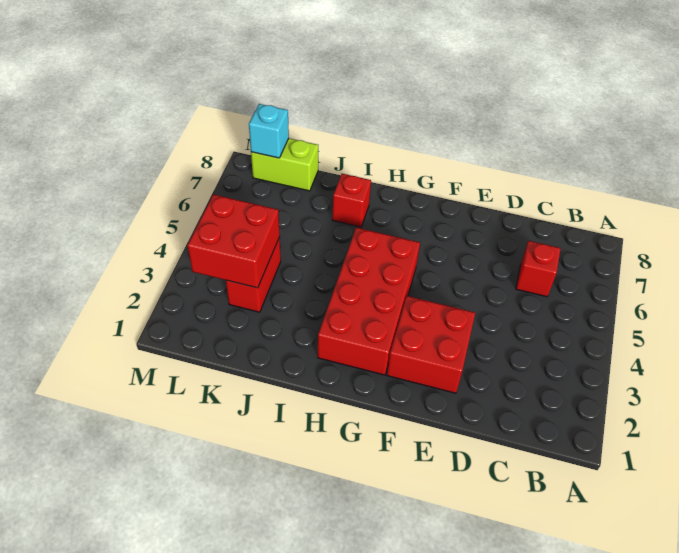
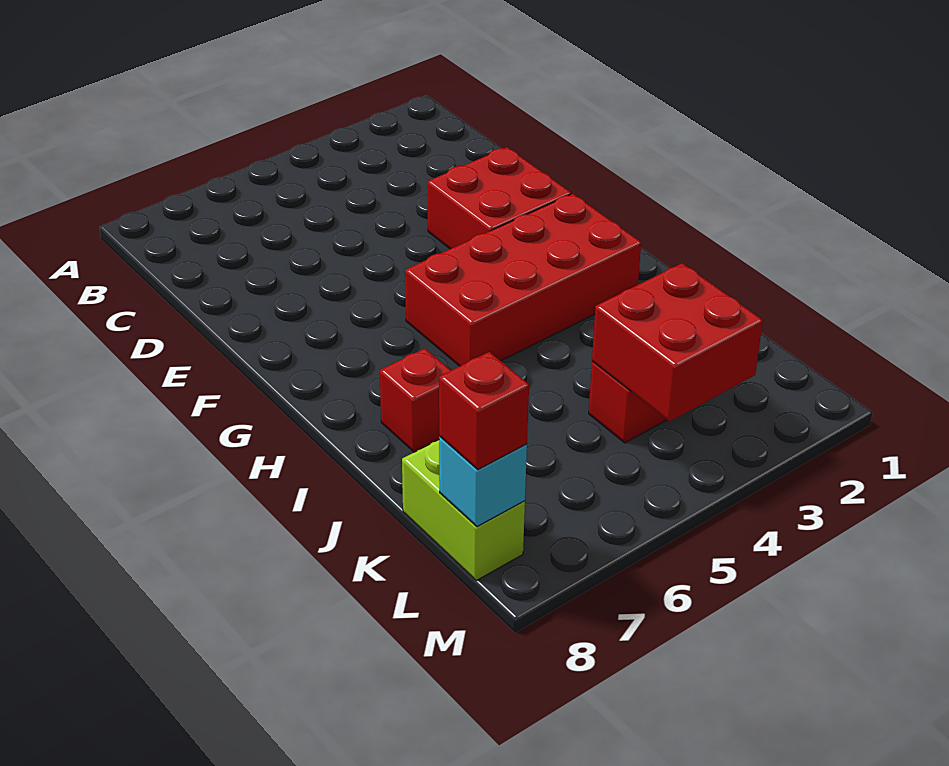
red 1x1 brick [516,241,561,297] -> red 1x1 brick moved to [439,352,529,469]

